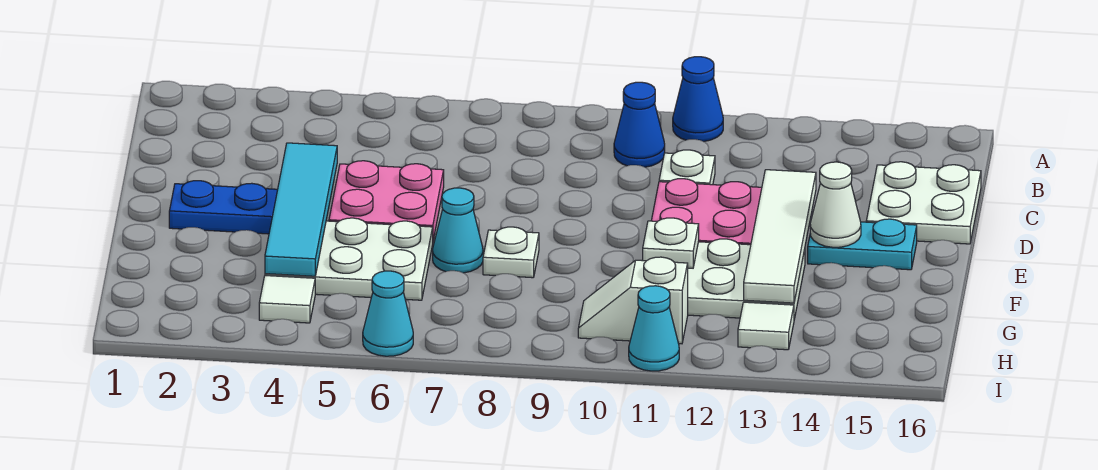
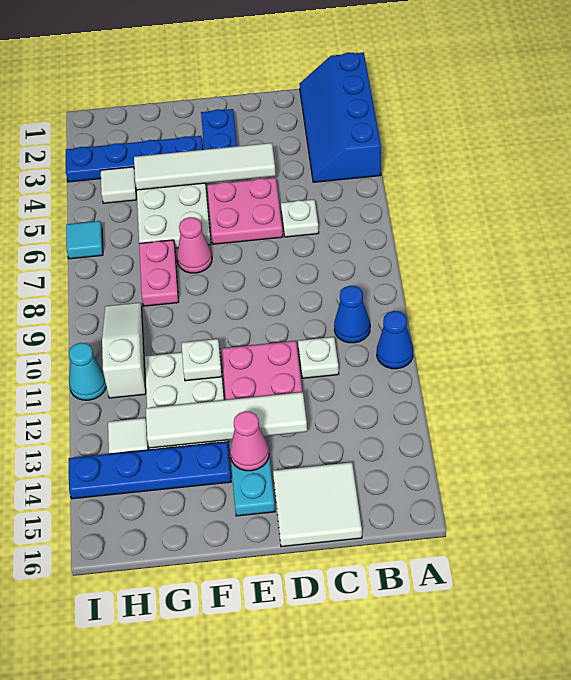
none -> blue 2x4 slope [299,52,381,182]
white 2x2 plate [866,162,981,244] -> white 2x2 tile [273,462,362,547]
cyan 1x4 tile [265,143,337,276] -> white 1x4 tile [134,143,276,190]
white 1x1 cone [810,162,861,247] -> pink 1x1 cone [230,411,269,471]
none -> blue 1x4 plate [66,136,203,182]
cyan 1x1 cone [433,188,483,273] -> pink 1x1 cone [177,217,212,273]
white 1x1 plate [483,227,539,278] -> white 1x1 plate moved to [281,200,319,237]
none -> blue 1x4 plate [69,442,231,499]
none -> pink 1x2 plate [139,240,179,306]
white 1x2 slope [578,257,688,344] -> white 1x3 slope [102,303,146,398]
cyan 1x1 cone [363,271,413,356] -> cyan 1x1 tile [66,221,103,259]

